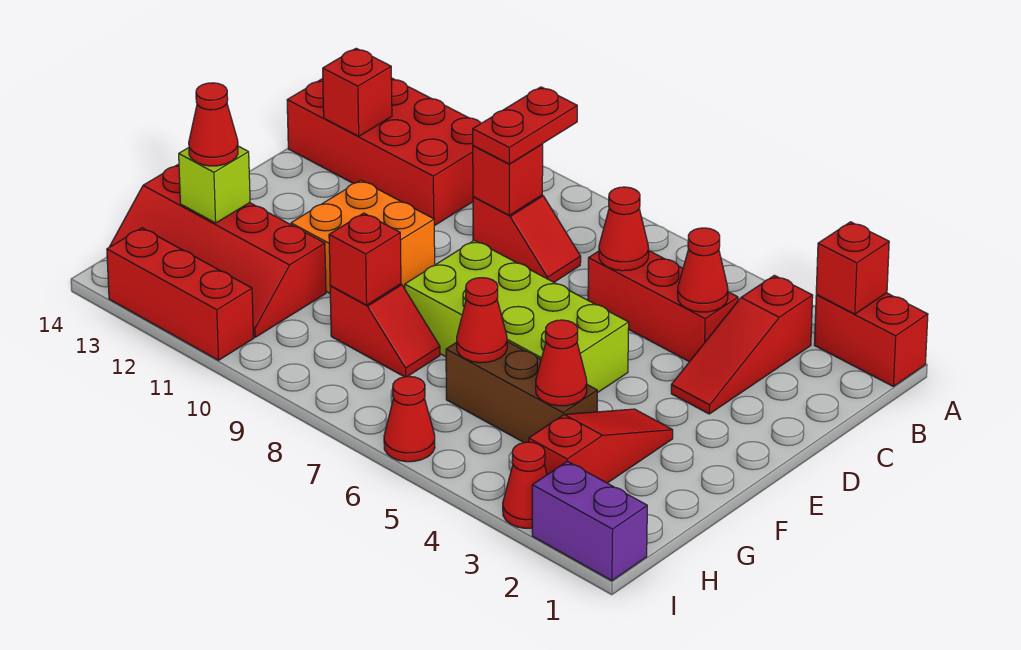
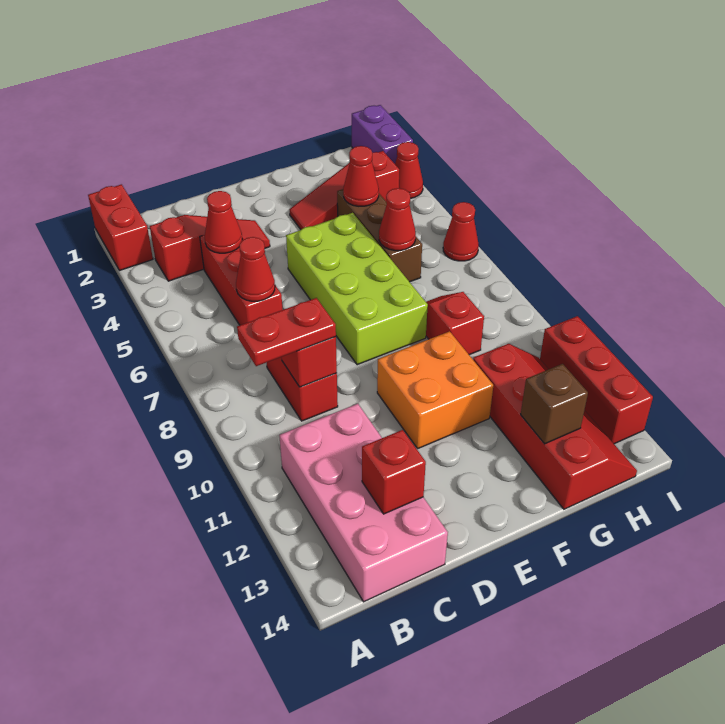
red 1x1 brick [816,222,889,314] -> none
red 2x4 brick [287,78,481,226] -> pink 2x4 brick [279,404,448,602]
red 1x1 brick [329,213,401,305] -> none
lime 1x1 brick [179,146,250,223] -> brown 1x1 brick [521,364,588,444]
red 1x1 cone [189,83,238,166] -> none

